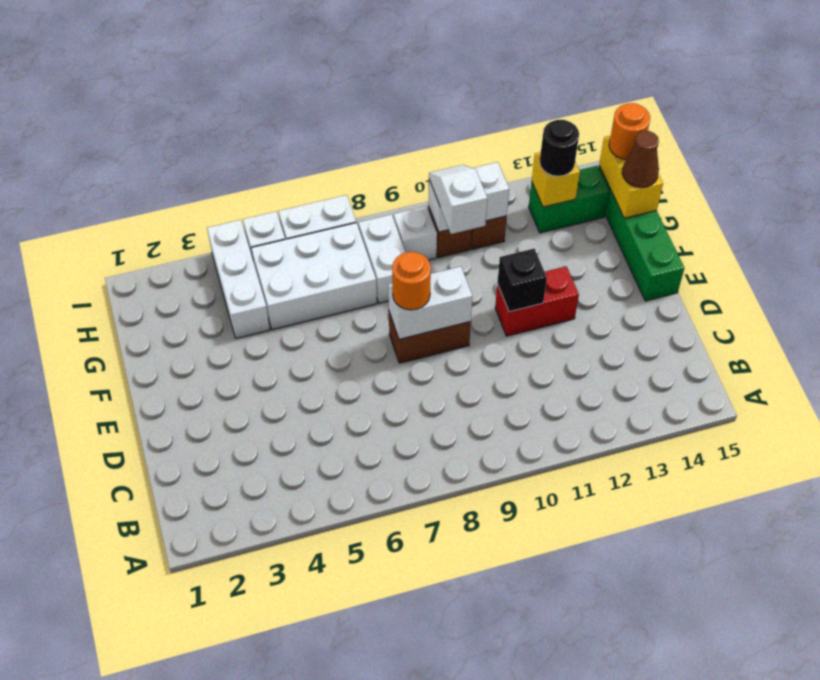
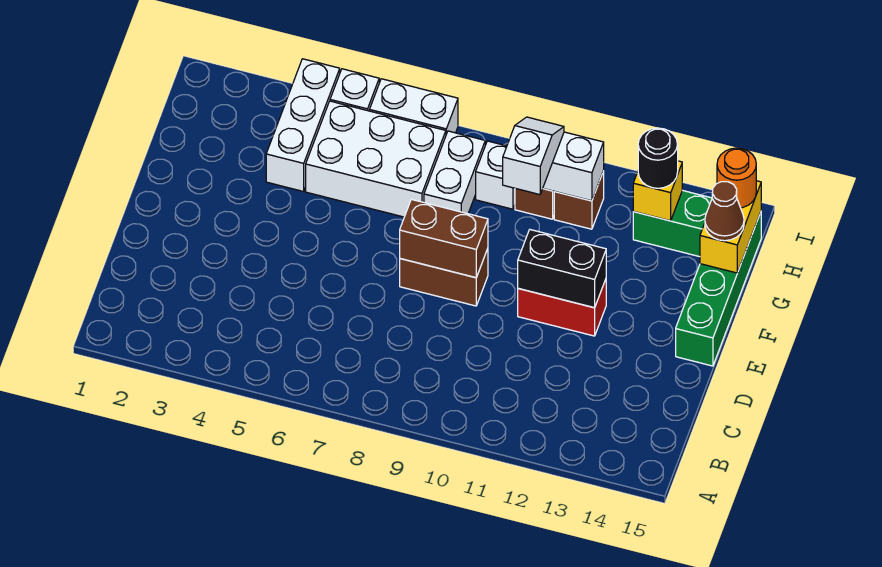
white 1x2 brick [388,267,472,339] -> brown 1x2 brick [400,199,488,278]
orange 1x1 round brick [392,252,431,310] -> none
black 1x1 brick [497,249,547,312] -> black 1x2 brick [518,230,606,308]

